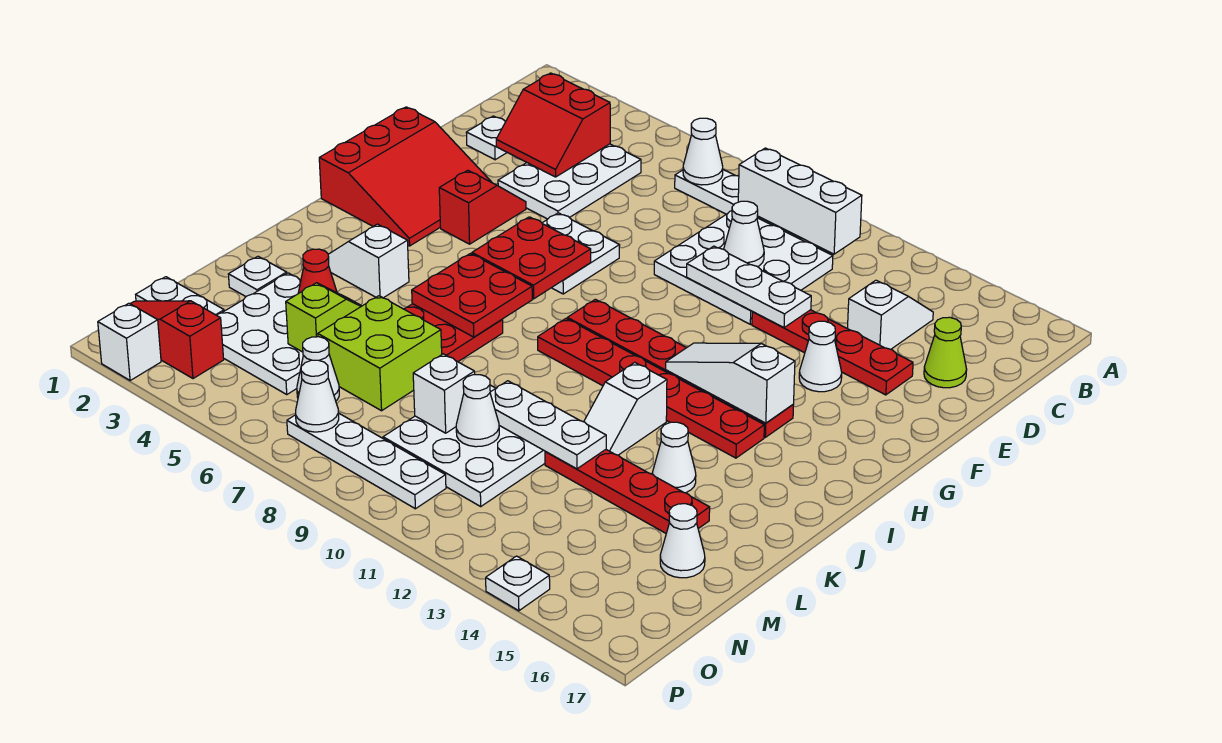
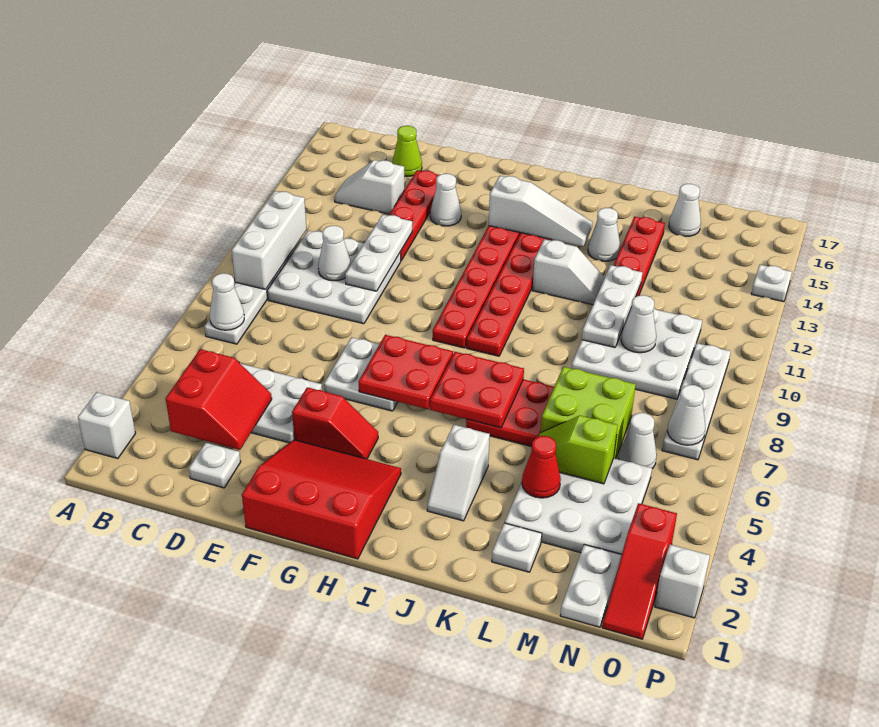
red 1x2 slope [439,170,526,244] -> red 1x2 slope turned to [292,387,378,459]
white 1x3 slope [666,343,795,423] -> white 1x3 slope turned to [489,176,593,246]
white 1x1 brick [413,354,475,433] -> white 1x1 brick moved to [78,392,136,459]

